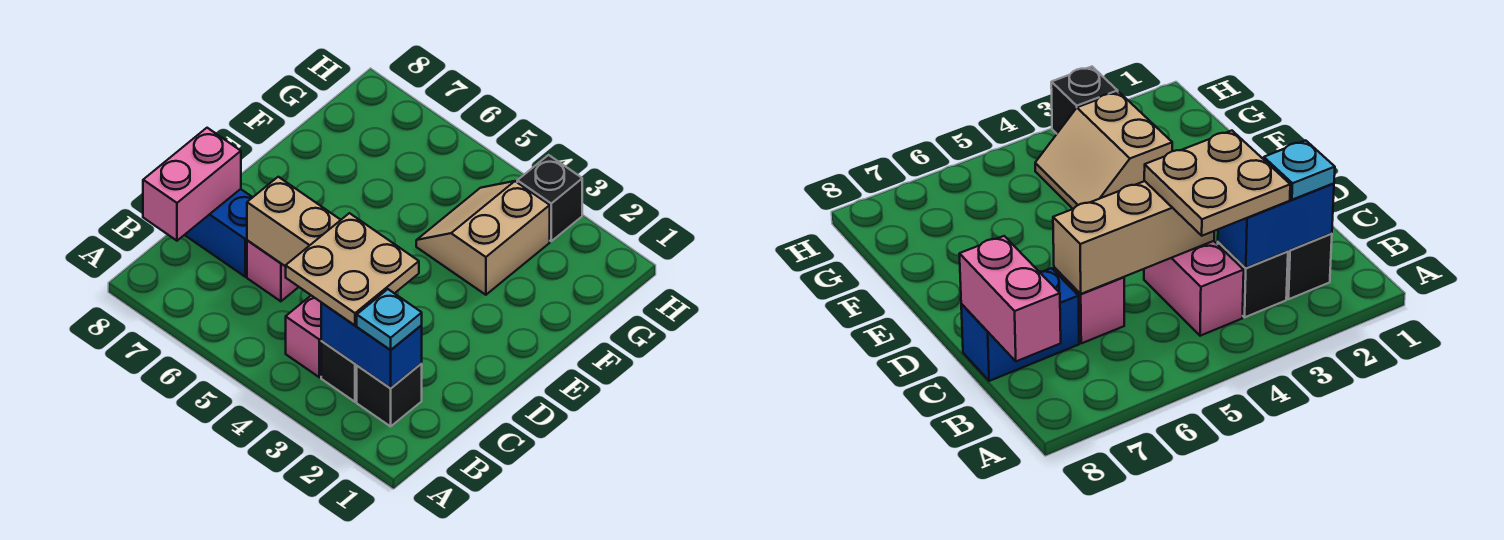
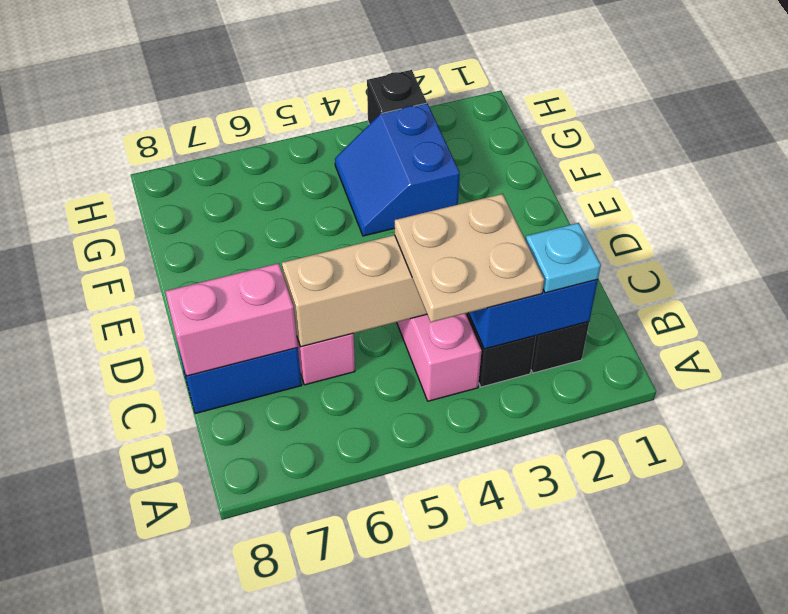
pink 1x2 brick [143,128,241,241] -> pink 1x2 brick turned to [165,263,298,376]
tan 2x2 slope [416,181,550,295] -> blue 2x2 slope [335,103,460,236]

